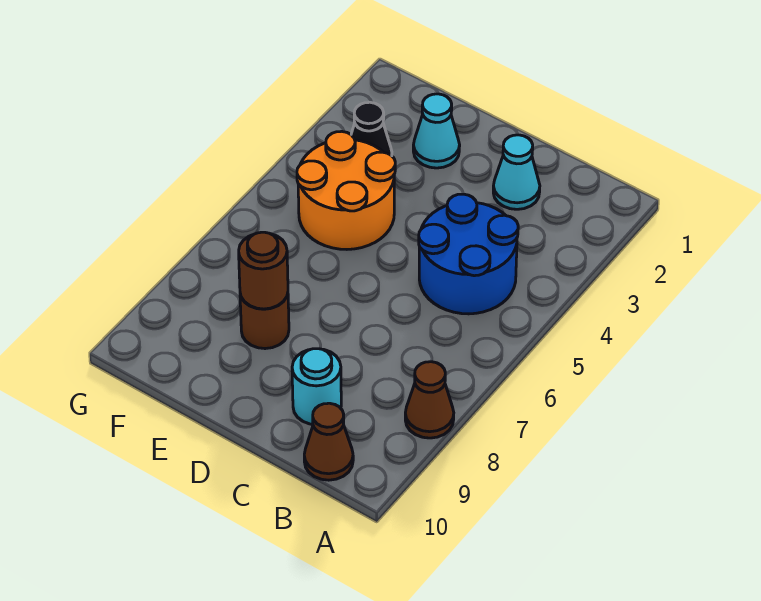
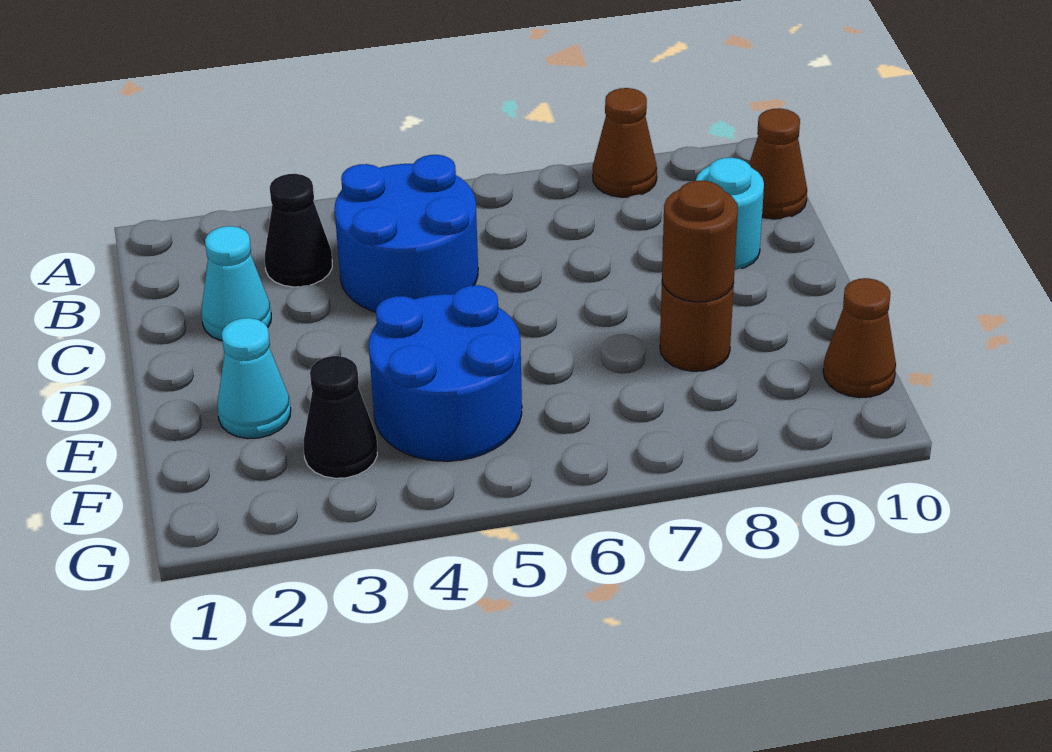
none -> black 1x1 cone [265,174,332,287]
orange 2x2 round brick [297,131,395,249] -> blue 2x2 round brick [369,285,522,461]
none -> brown 1x1 cone [823,278,896,398]

